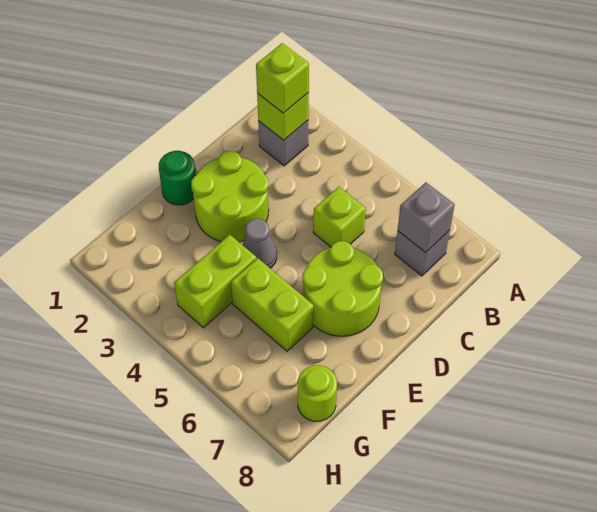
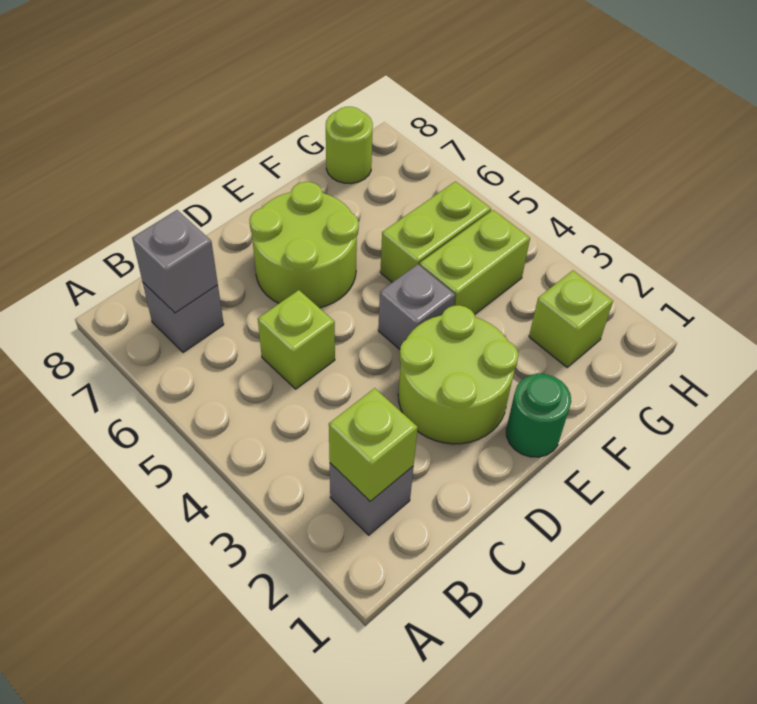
lime 1x1 brick [256,43,309,113] -> lime 1x1 brick moved to [529,270,613,367]
grey 1x1 cone [243,219,277,268] -> grey 1x1 brick [378,264,455,349]
lime 1x2 brick [231,258,314,351] -> lime 1x2 brick turned to [380,181,491,282]

